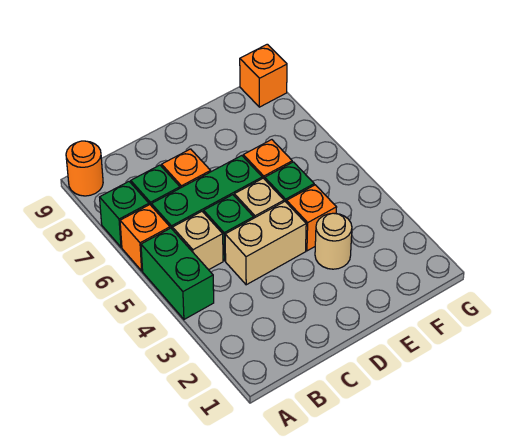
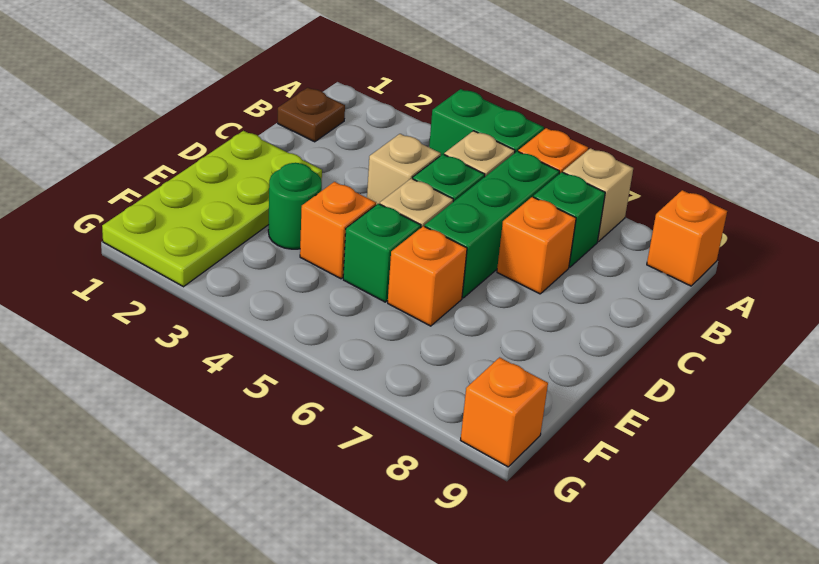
green 1x1 brick [100,182,149,247] -> tan 1x1 brick [563,148,633,242]
orange 1x1 round brick [66,141,103,196] -> orange 1x1 brick [647,190,727,286]
none -> brown 1x1 plate [278,88,345,142]
tan 1x2 brick [225,202,306,285] -> tan 1x1 brick [367,134,441,205]
none -> lime 2x4 plate [102,131,322,287]
tan 1x1 round brick [315,213,352,269] -> green 1x1 round brick [268,163,322,249]

